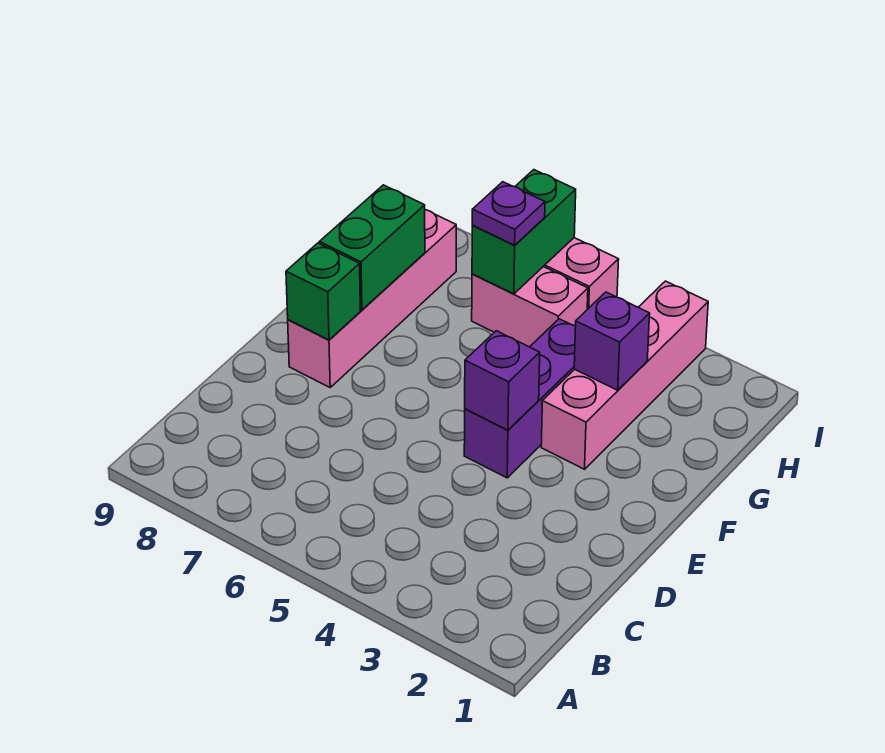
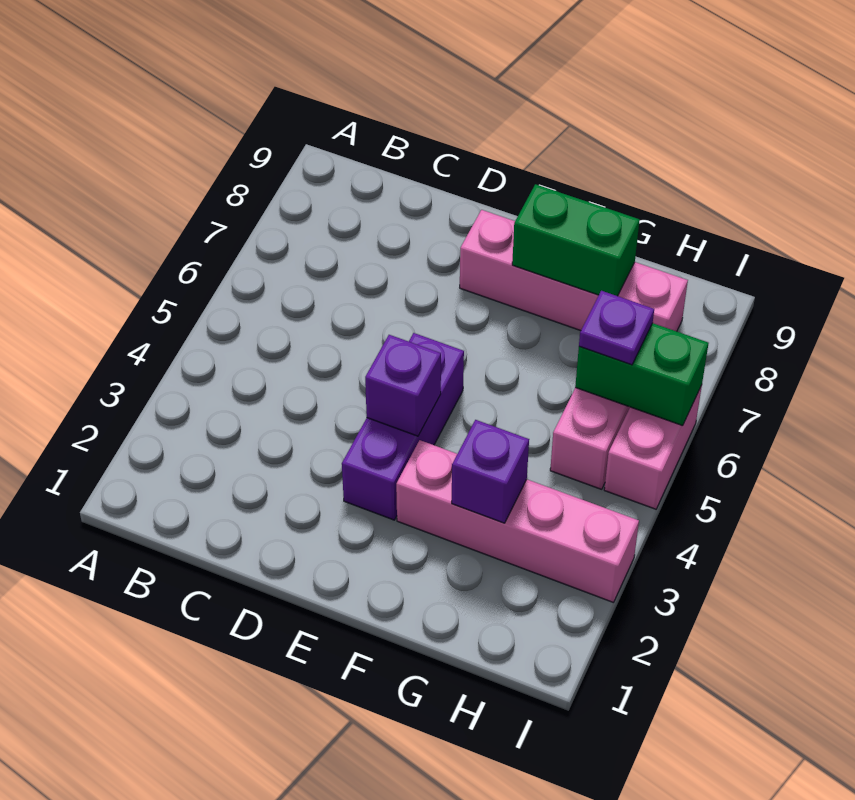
purple 1x3 brick [464,319,576,478] -> purple 1x3 brick turned to [342,333,464,520]
green 1x1 brick [286,243,360,340] -> none

